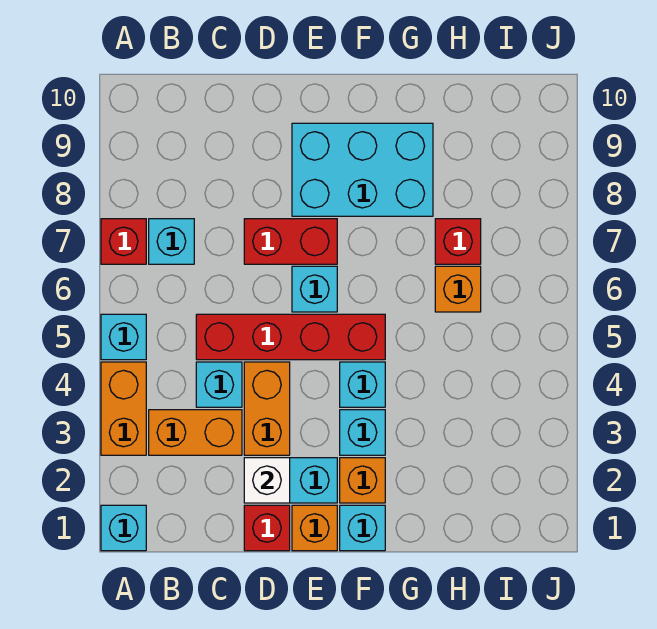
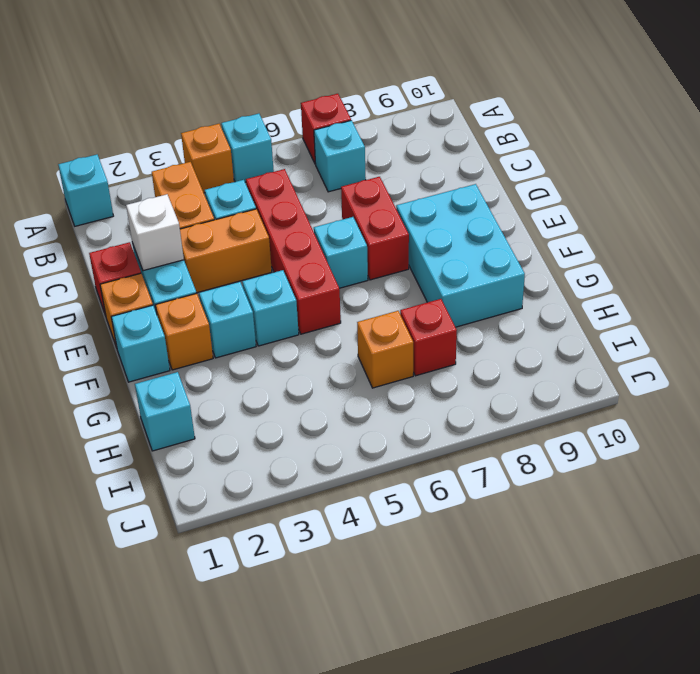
orange 1x2 brick [101,362,146,455] -> orange 1x1 brick [181,124,234,193]
none -> cyan 1x1 brick [135,372,195,451]

